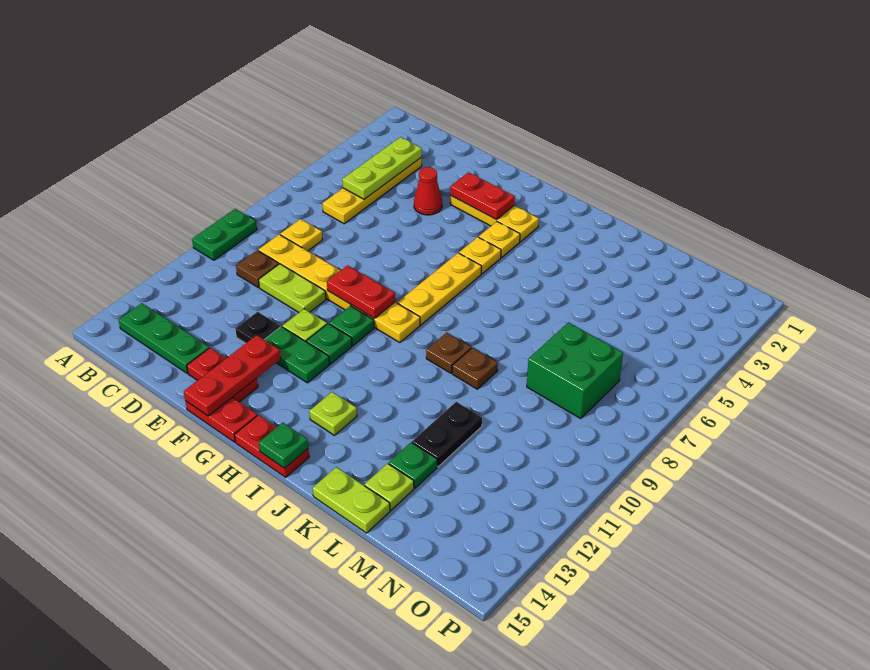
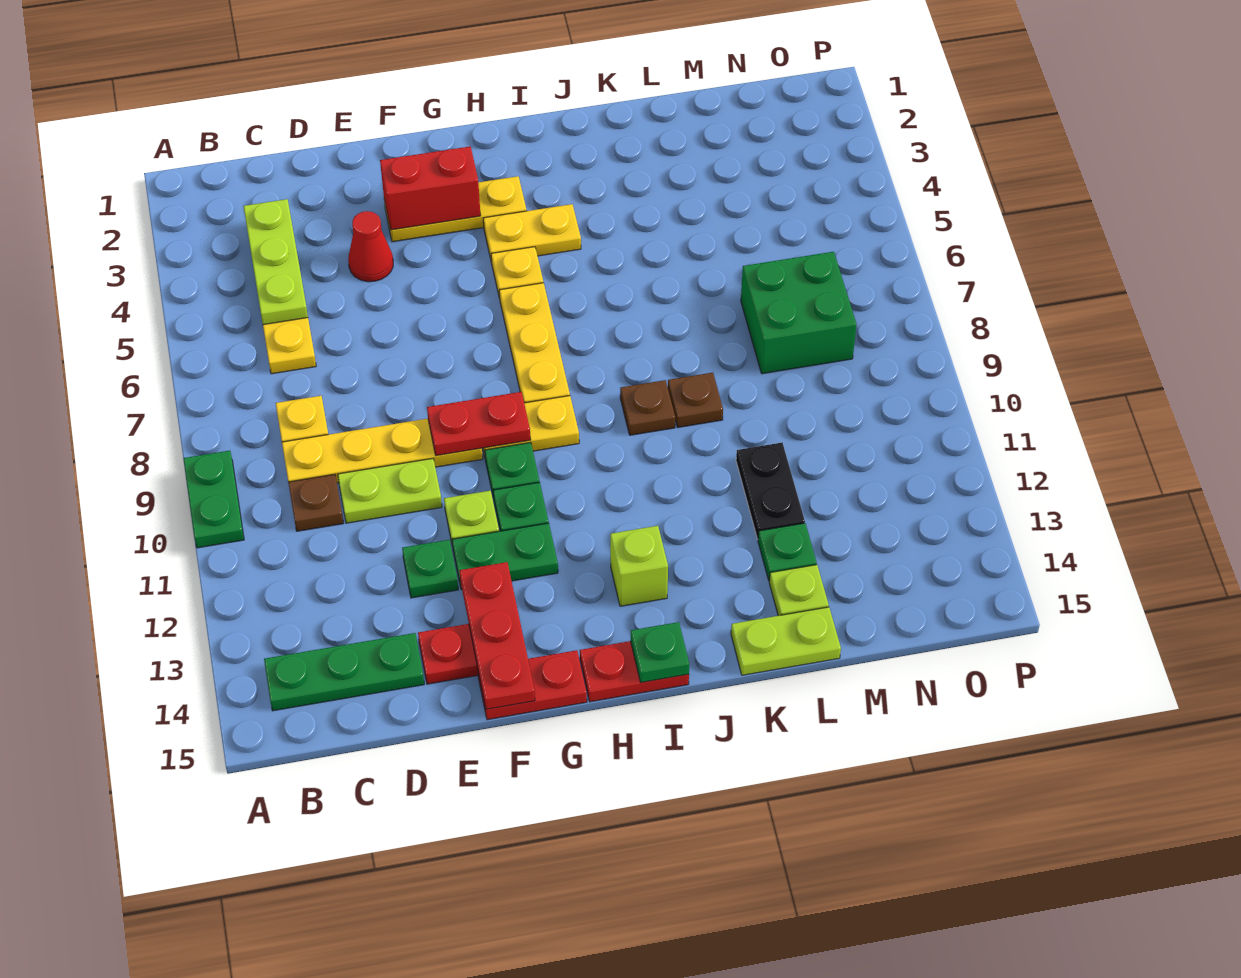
black 1x1 plate [235,312,280,343] -> green 1x1 plate [402,540,458,598]
red 1x2 plate [450,172,515,220] -> red 1x2 brick [380,146,481,230]
yellow 1x1 plate [479,222,520,258] -> yellow 1x2 plate [483,204,581,263]
lime 1x1 plate [309,392,357,435] -> lime 1x1 brick [610,526,668,606]

